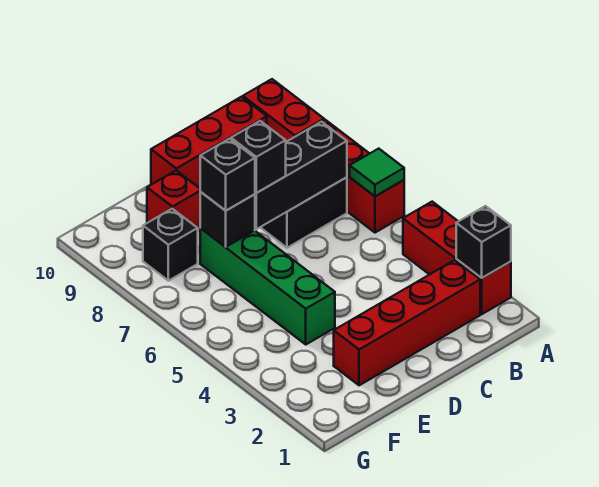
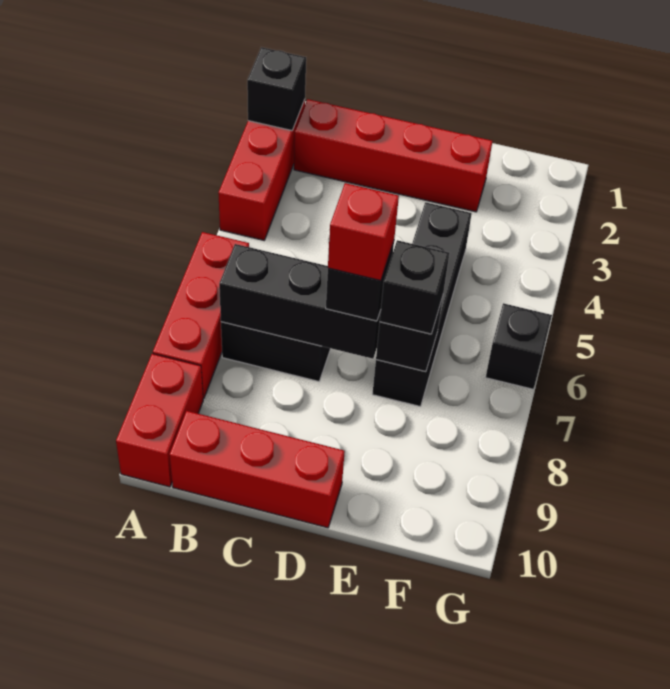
green 1x1 tile [350,149,404,196] -> none
green 1x4 brick [200,228,335,344] -> black 1x4 brick [372,202,472,407]
red 1x1 brick [147,171,200,228] -> red 1x1 brick moved to [328,183,399,281]
black 1x1 brick [143,209,198,281] -> black 1x1 brick moved to [486,303,552,389]

